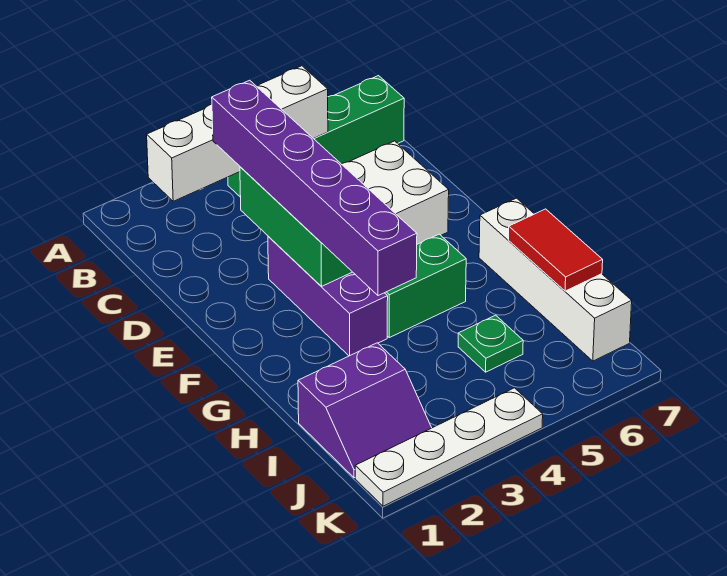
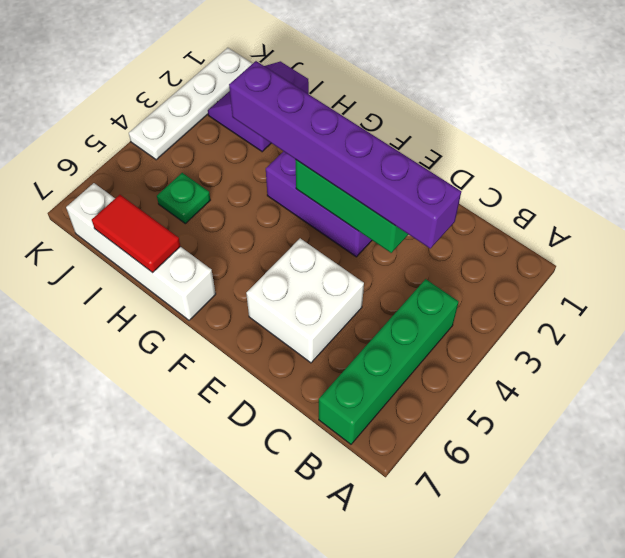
white 1x4 brick [147,66,328,201] -> none
green 1x2 brick [385,234,466,338] -> none

